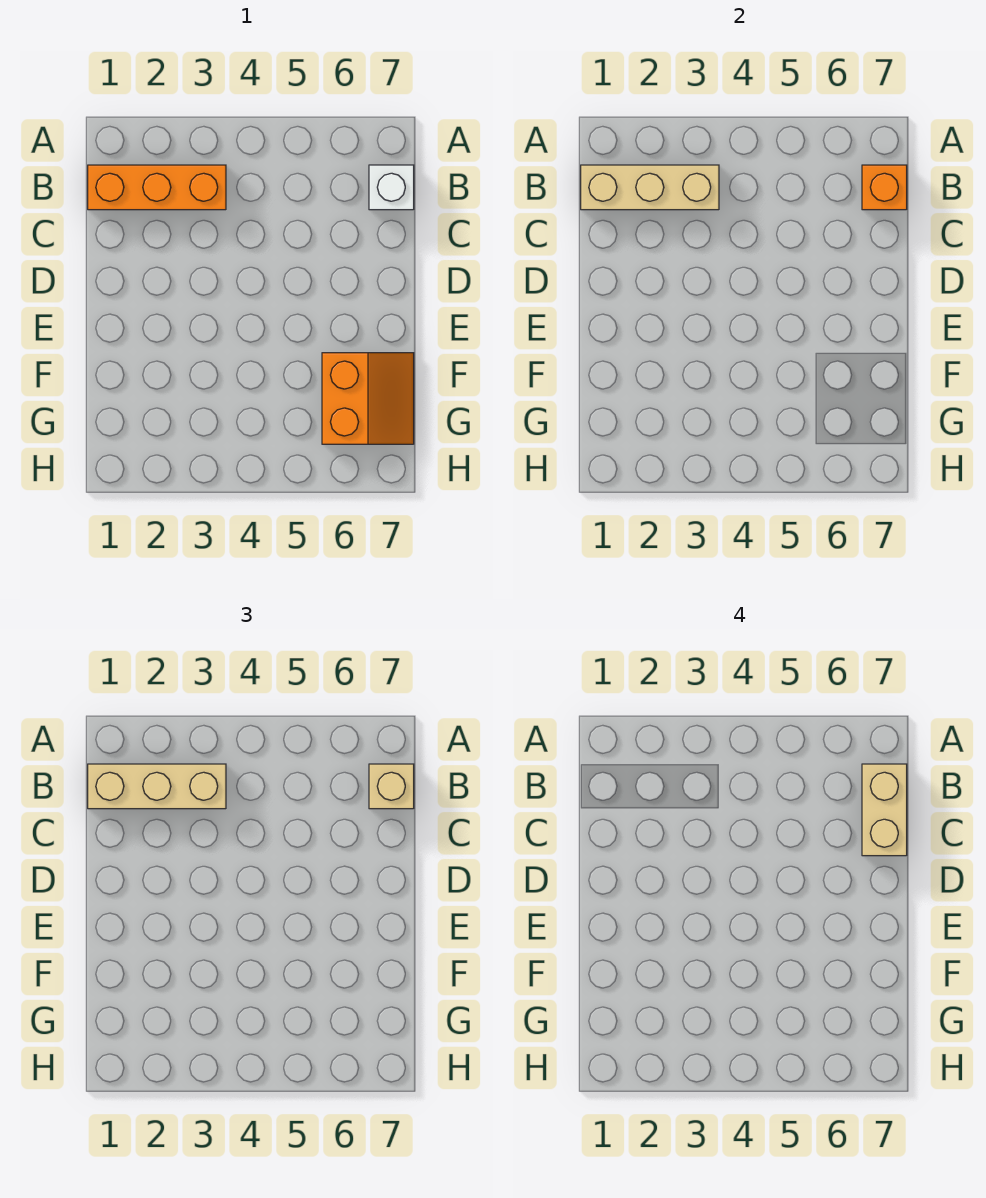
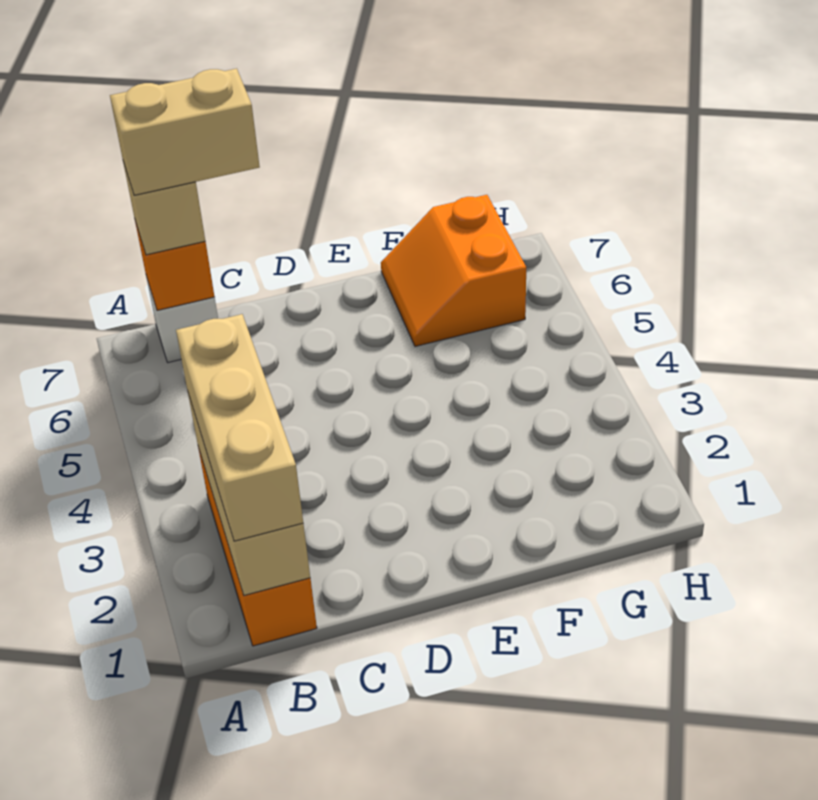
orange 2x2 slope [322,353,414,444] -> orange 2x2 slope turned to [381,195,526,346]

